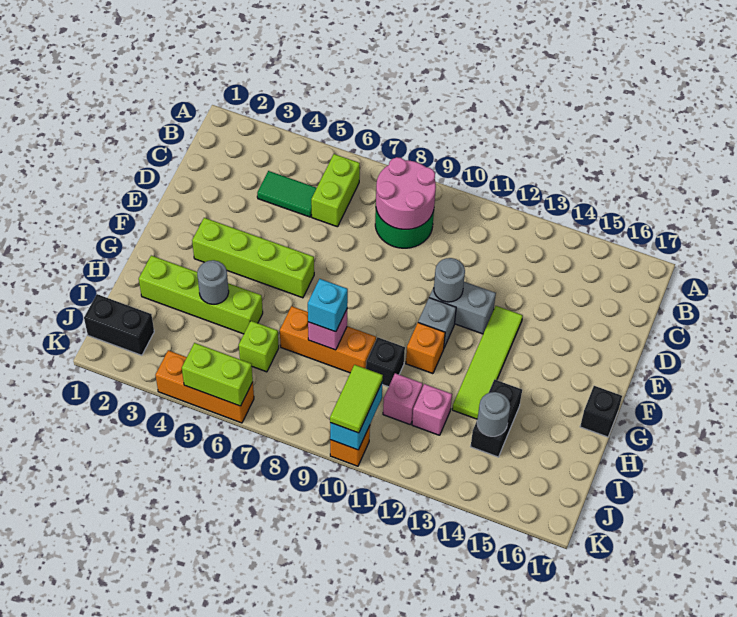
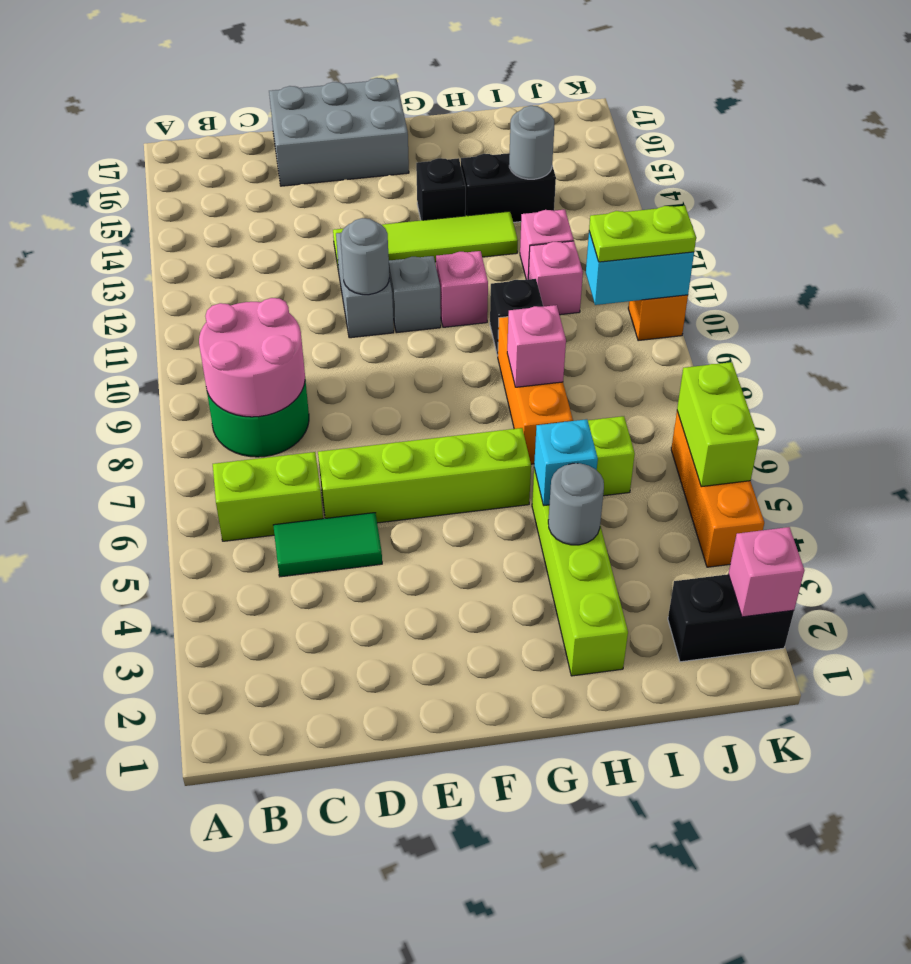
green 1x2 tile [257,171,316,217] -> green 1x2 tile turned to [273,513,382,577]
none -> grey 2x3 brick [269,78,409,186]
lime 1x4 brick [192,218,314,298] -> lime 1x4 brick turned to [318,428,531,523]
orange 1x1 brick [406,323,445,374] -> pink 1x1 brick [436,251,488,327]
black 1x1 brick [580,386,622,437] -> black 1x1 brick moved to [416,158,466,220]
cyan 1x1 brick [308,279,348,332] -> cyan 1x1 brick moved to [534,419,598,506]
black 1x2 brick [84,294,154,355] -> black 1x2 brick turned to [668,574,794,662]
lime 1x2 tile [330,365,383,433] -> lime 1x2 plate [589,206,696,262]
none -> pink 1x1 brick [728,527,804,617]

